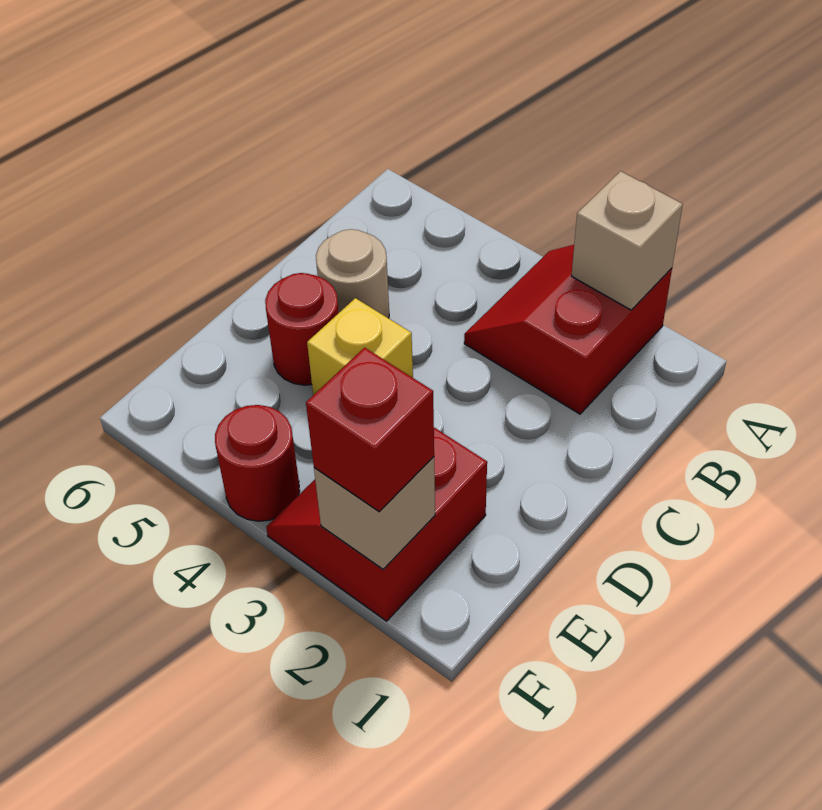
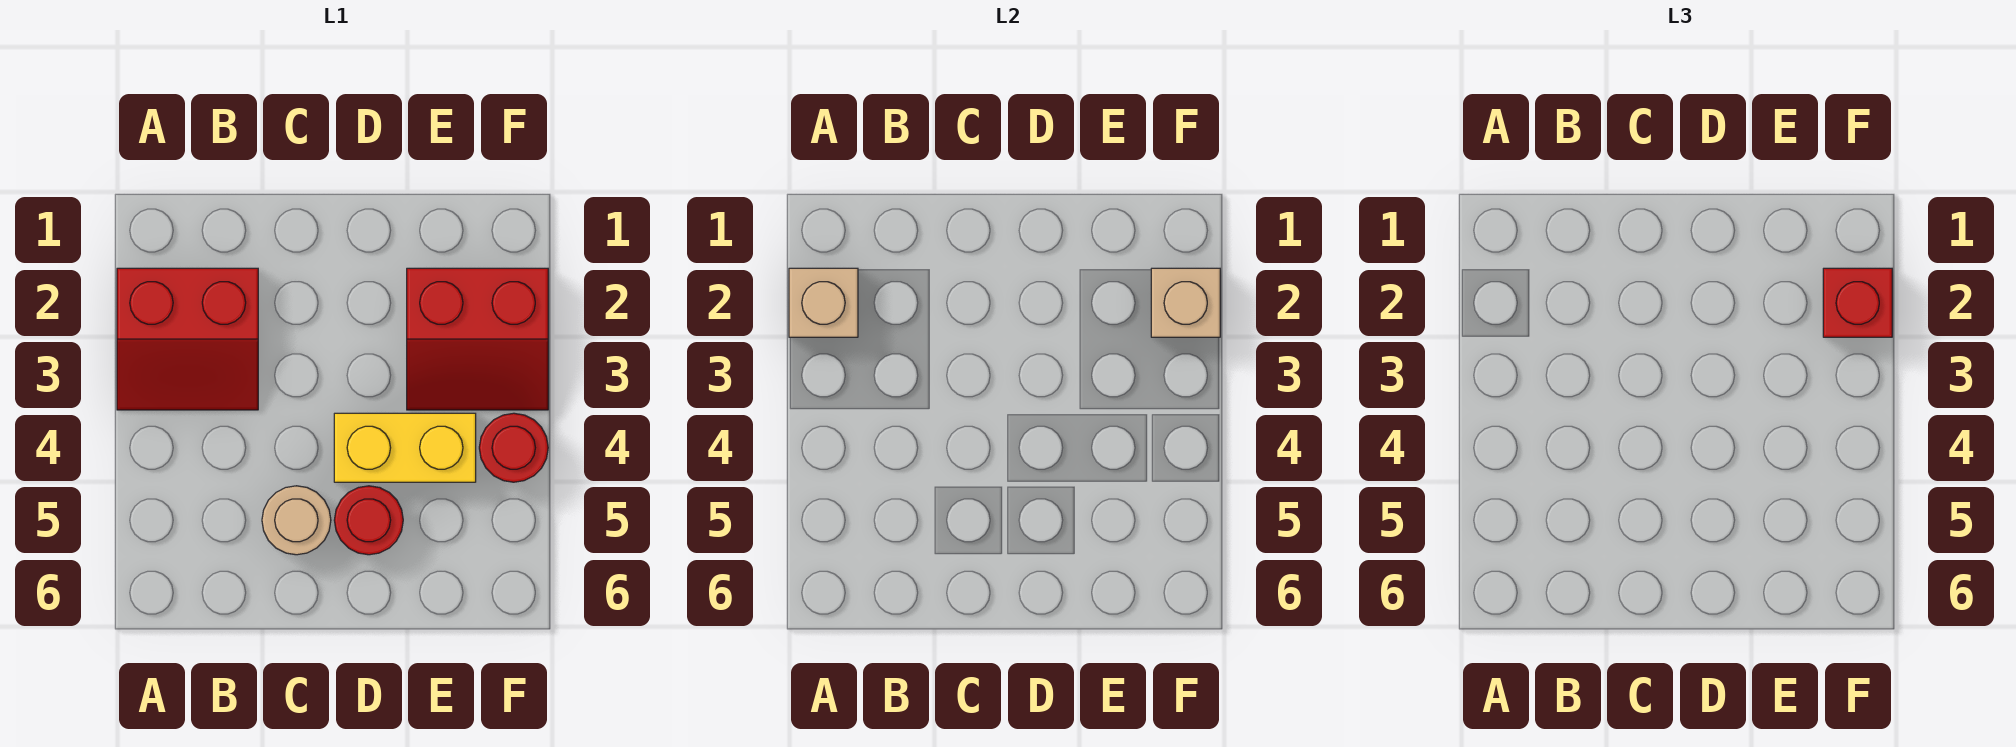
yellow 1x1 brick [307,298,413,395] -> yellow 1x2 brick [334,413,476,482]

